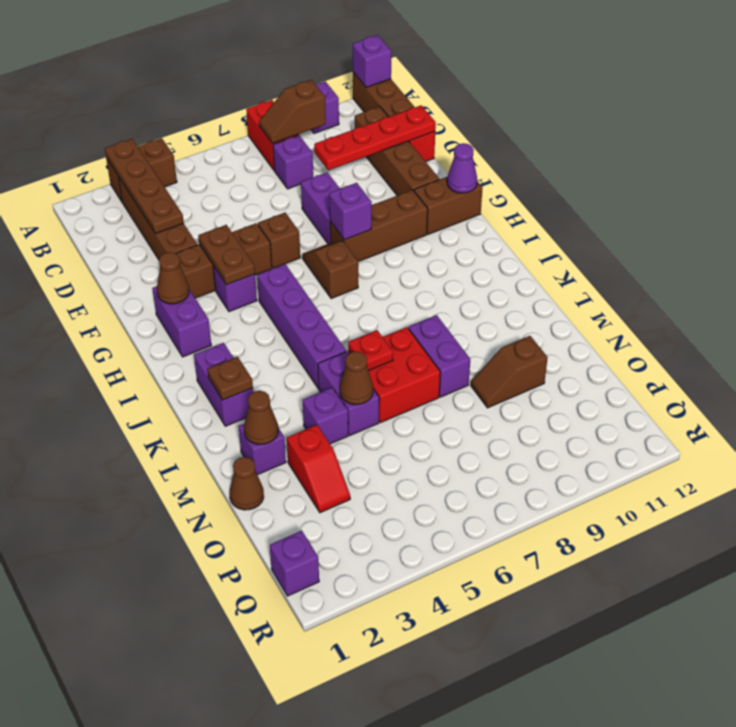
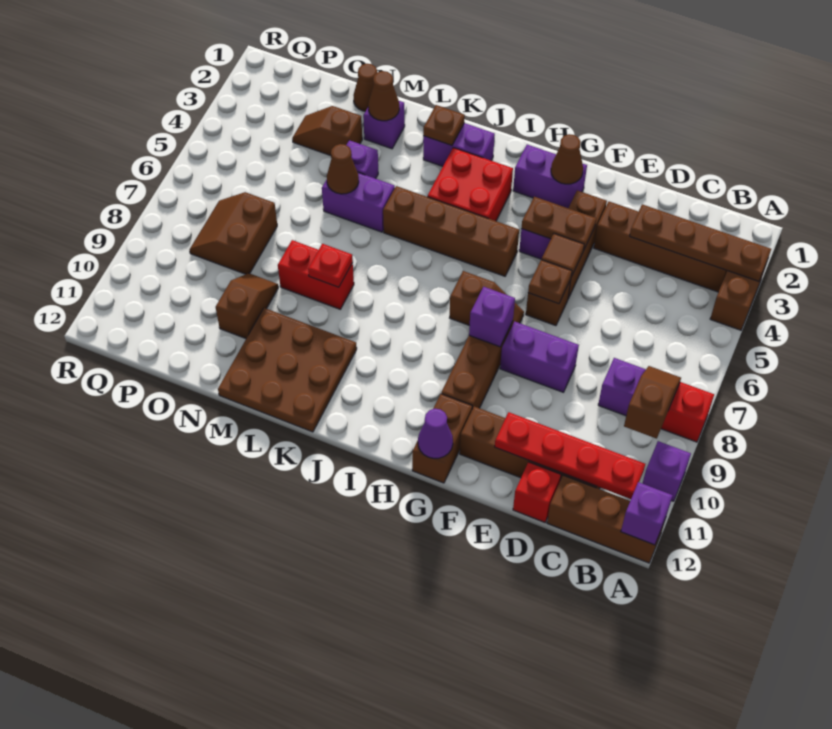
red 1x4 plate [314,105,436,170] -> red 1x4 plate turned to [495,412,645,499]
none -> brown 1x1 tile [541,234,584,277]
none -> brown 1x1 plate [528,260,572,304]
purple 1x4 brick [257,264,346,388] -> brown 1x4 brick [383,186,519,276]
none -> brown 3x3 plate [218,308,357,432]
red 2x2 brick [348,327,440,423] -> red 2x2 brick moved to [427,148,513,221]
red 1x1 plate [348,330,393,371] -> red 1x1 plate moved to [308,244,353,287]
purple 1x2 brick [409,315,470,397] -> red 1x2 brick [278,240,354,309]
red 1x2 slope [287,425,350,513] -> brown 1x2 slope [292,106,362,156]
none -> brown 2x2 slope [189,192,277,274]
purple 1x1 brick [270,531,319,596] -> none

